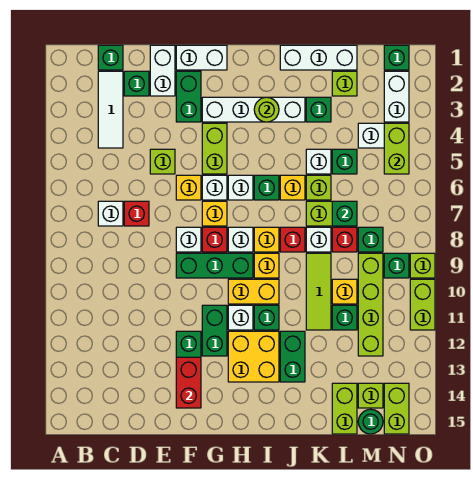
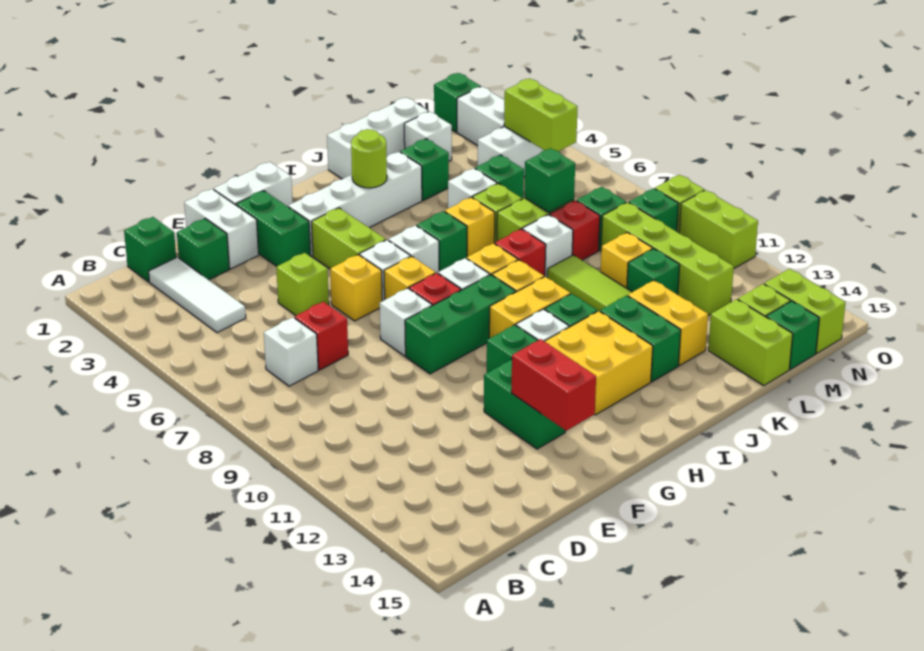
none -> yellow 1x2 brick [628,280,708,365]
lime 1x1 brick [332,71,357,96] -> white 1x1 brick [404,112,452,161]
green 1x1 round brick [358,409,383,434] -> green 1x1 brick [766,301,819,369]

